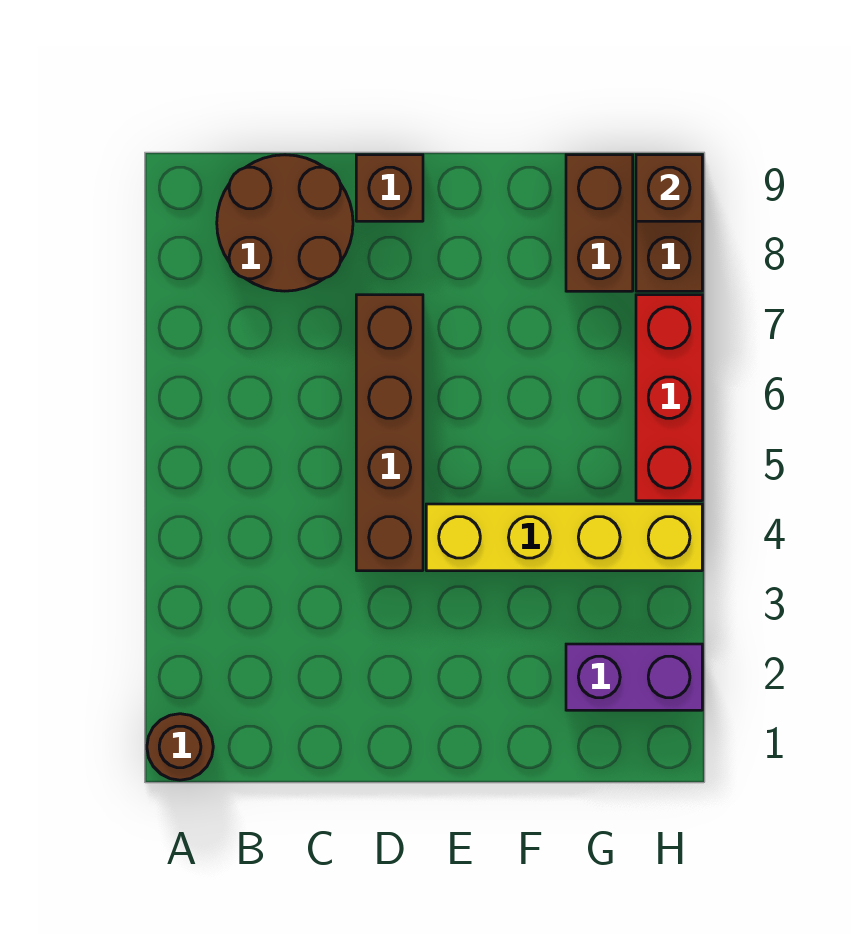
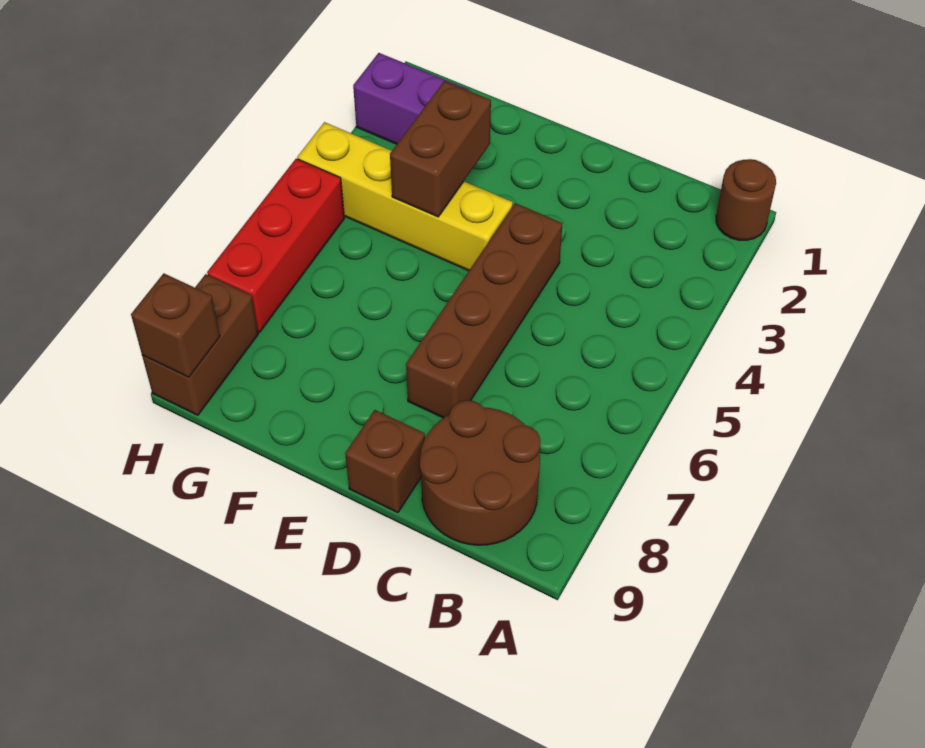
brown 1x2 brick [566,155,633,291] -> brown 1x2 brick moved to [390,81,491,217]

